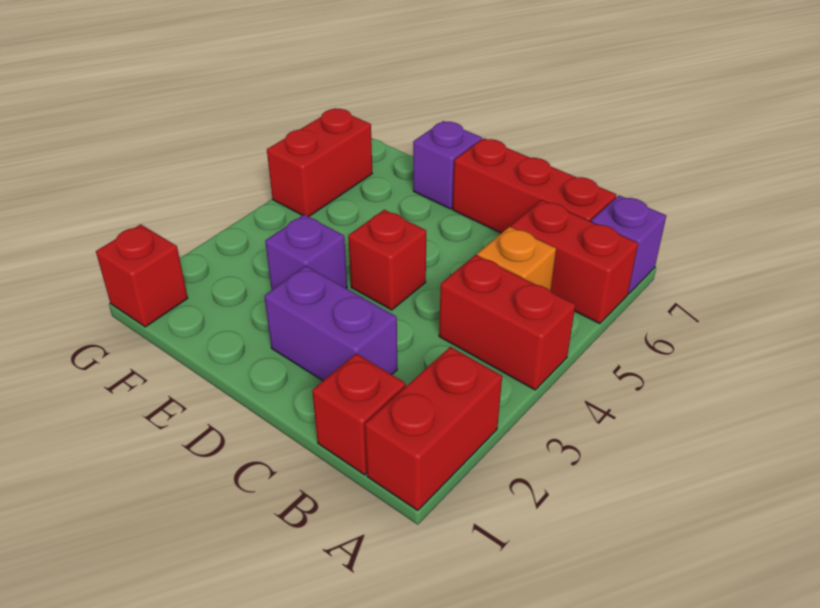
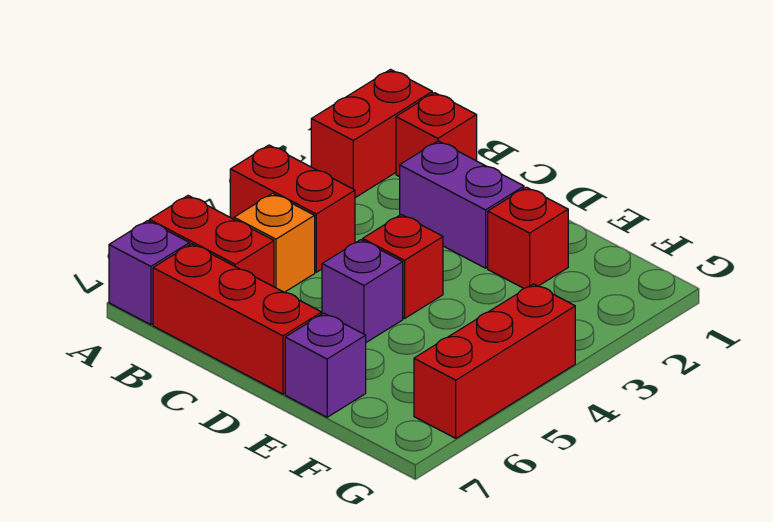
purple 1x1 brick [265,215,347,290] -> purple 1x1 brick moved to [322,240,403,342]
red 1x1 brick [96,224,188,327] -> red 1x1 brick moved to [488,187,568,288]
red 1x2 brick [267,108,372,217] -> red 1x3 brick [414,284,575,438]

